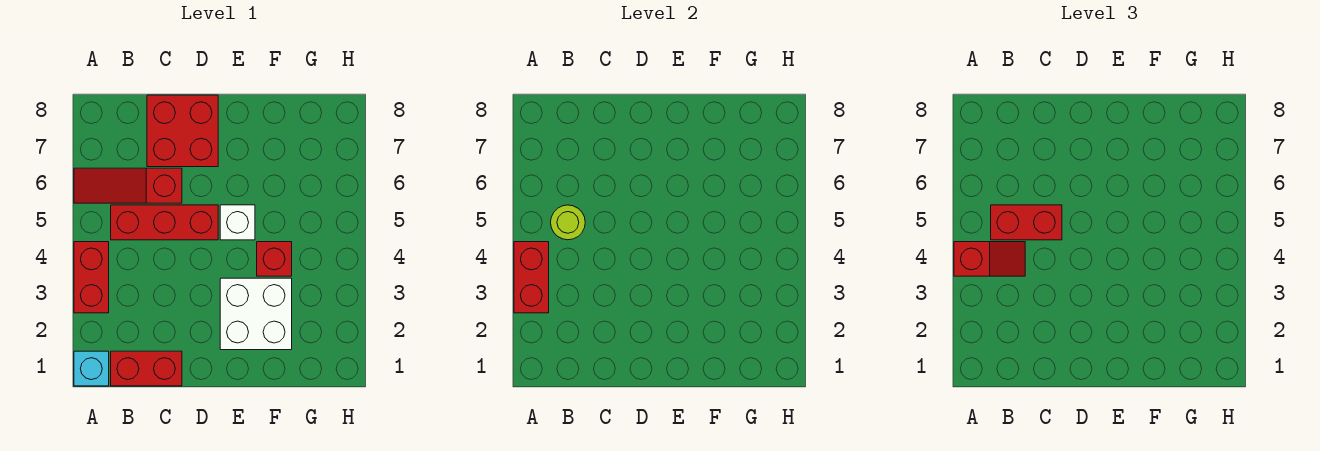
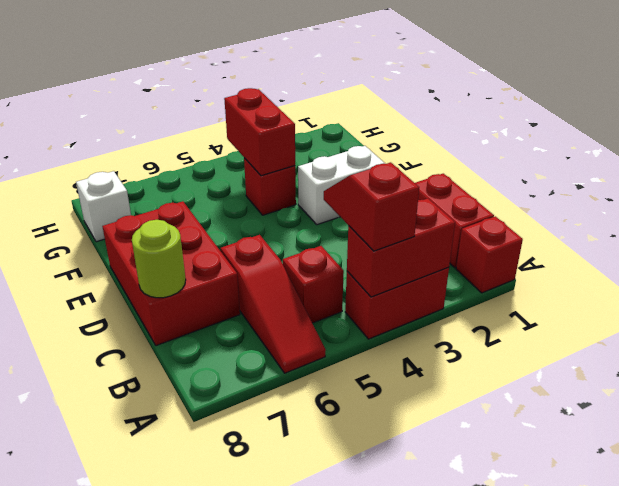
cyan 1x1 brick [74,351,109,386] -> red 1x1 brick [456,216,523,293]
red 1x3 brick [111,205,218,240] -> red 1x1 brick [283,246,344,323]
lime 1x1 round brick [551,205,585,240] -> lime 1x1 round brick moved to [132,220,186,298]
red 1x2 brick [991,205,1062,240] -> red 1x2 brick moved to [224,88,295,176]
red 2x2 brick [147,95,218,167] -> red 2x3 brick [102,201,240,346]
white 2x2 brick [220,278,292,350] -> white 1x2 brick [298,146,385,225]
white 1x1 brick [220,205,255,240] -> white 1x1 brick moved to [76,171,131,242]

